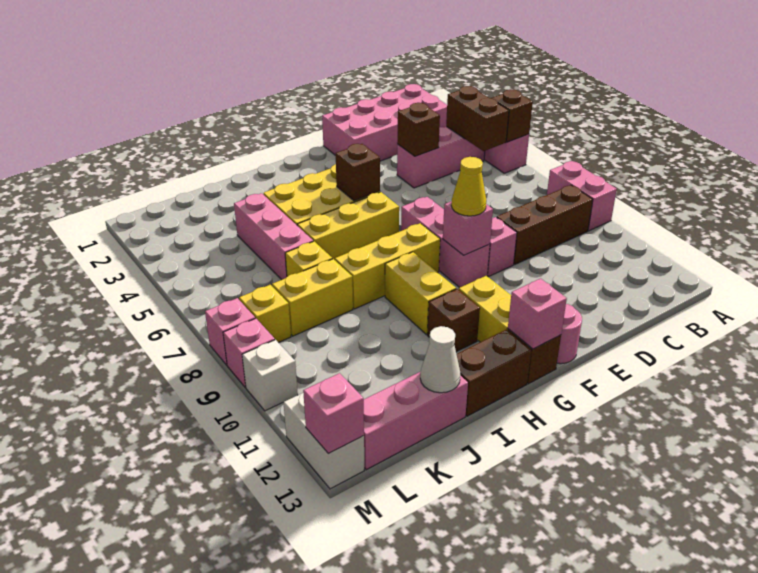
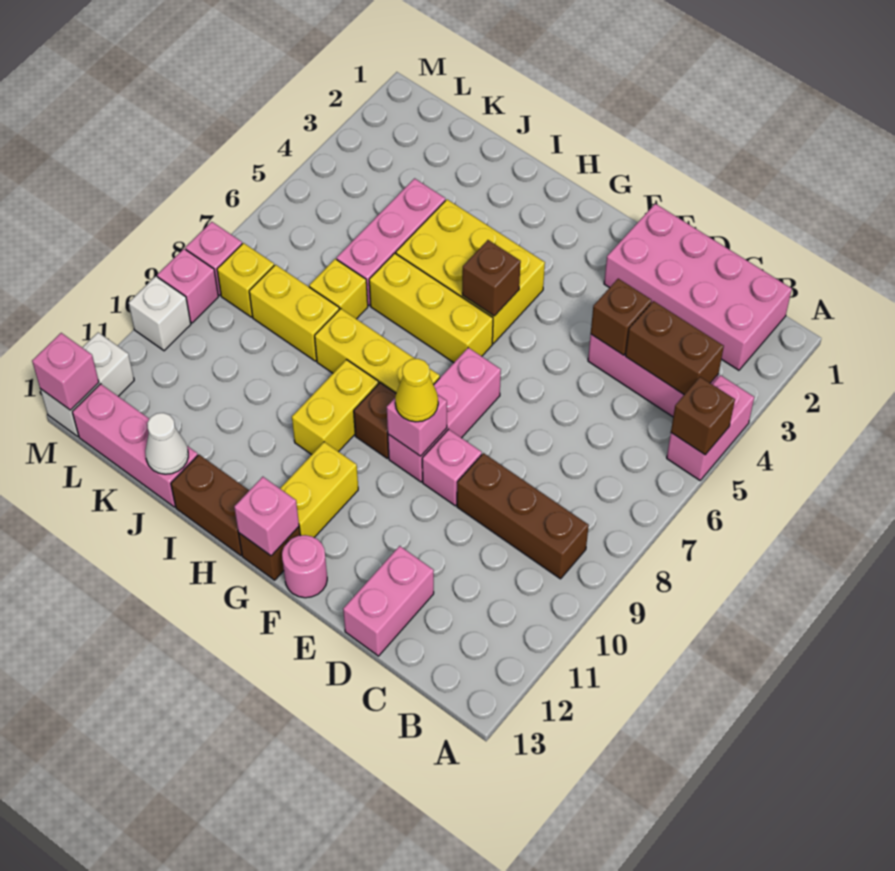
pink 1x2 brick [547,161,617,231] -> pink 1x2 brick moved to [343,546,434,656]
brown 1x2 brick [446,86,509,151] -> brown 1x2 brick turned to [626,301,724,395]
brown 1x1 brick [427,289,480,352] -> brown 1x1 brick moved to [354,383,396,458]

